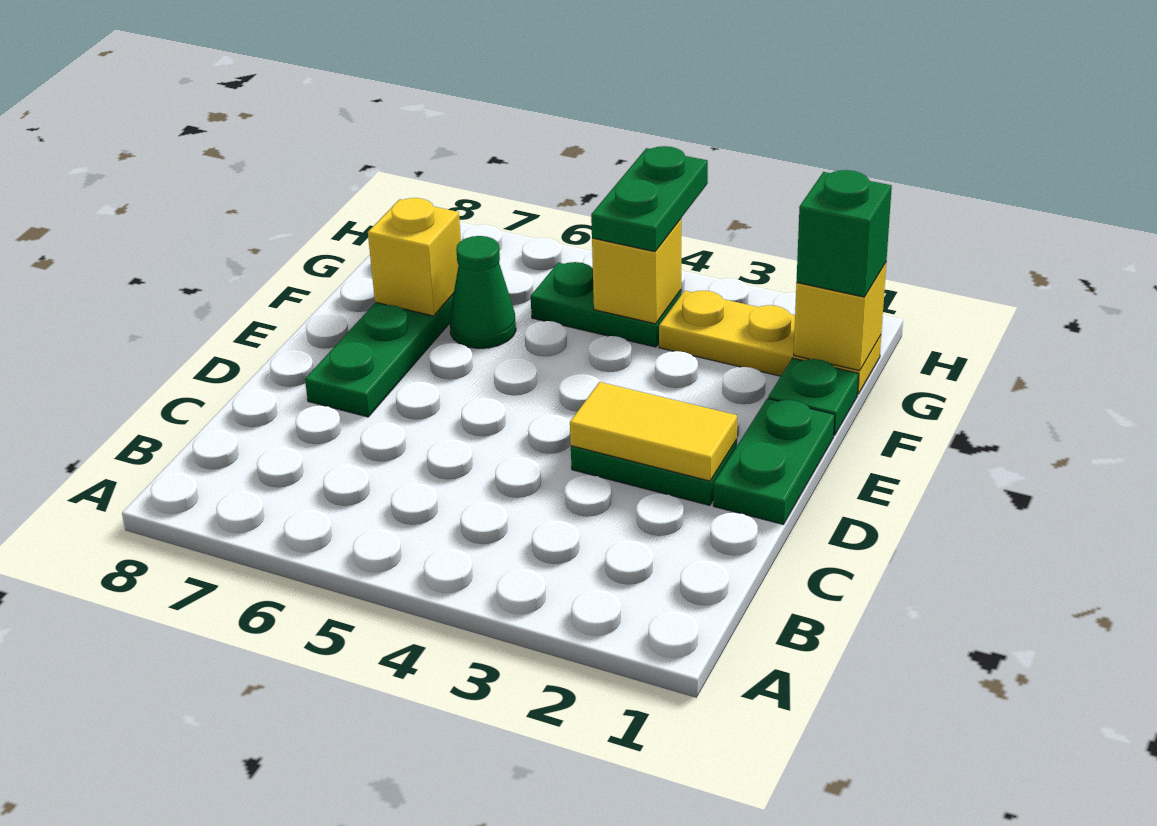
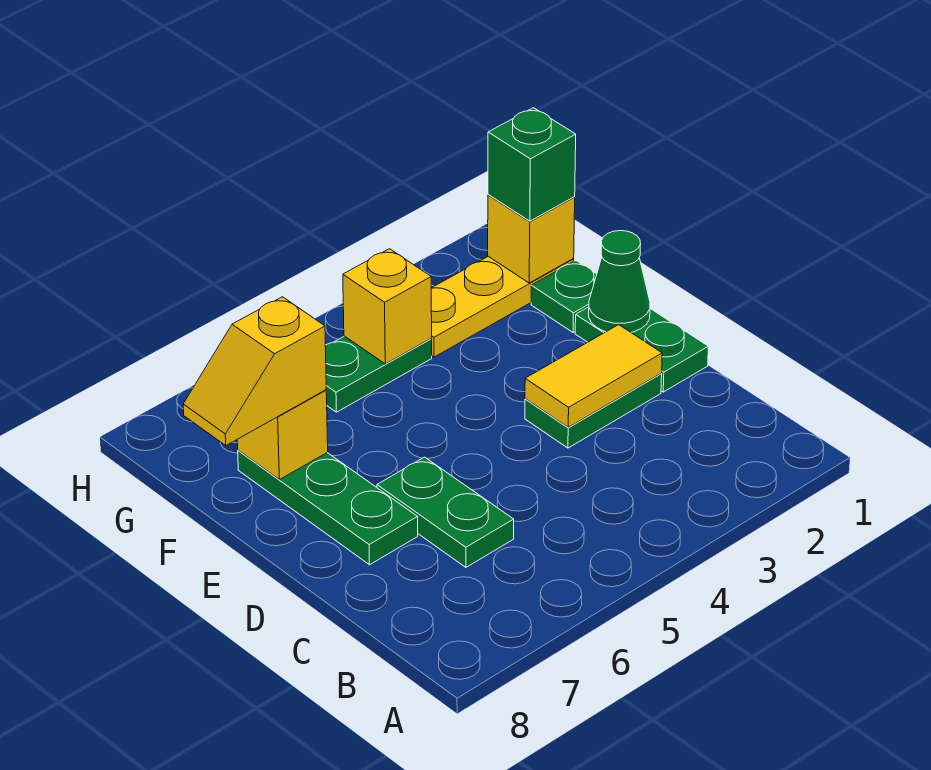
green 1x1 cone [450,236,516,349] -> green 1x1 cone moved to [589,231,650,332]
none -> yellow 1x2 slope [183,297,326,446]
green 1x2 plate [591,146,708,252] -> green 1x2 plate moved to [377,457,514,567]

